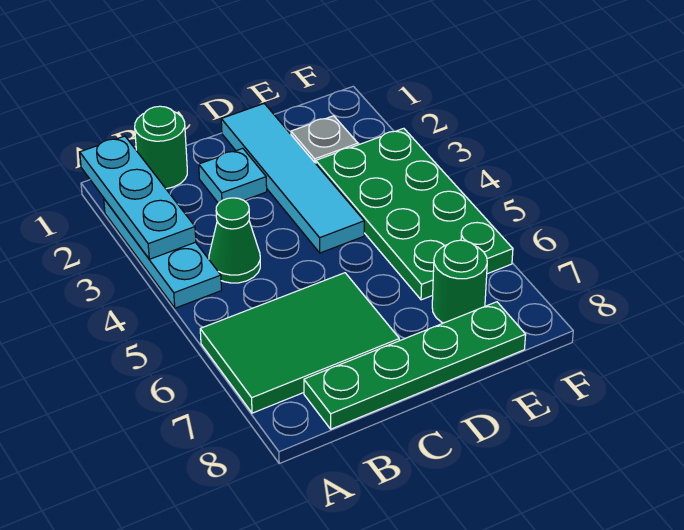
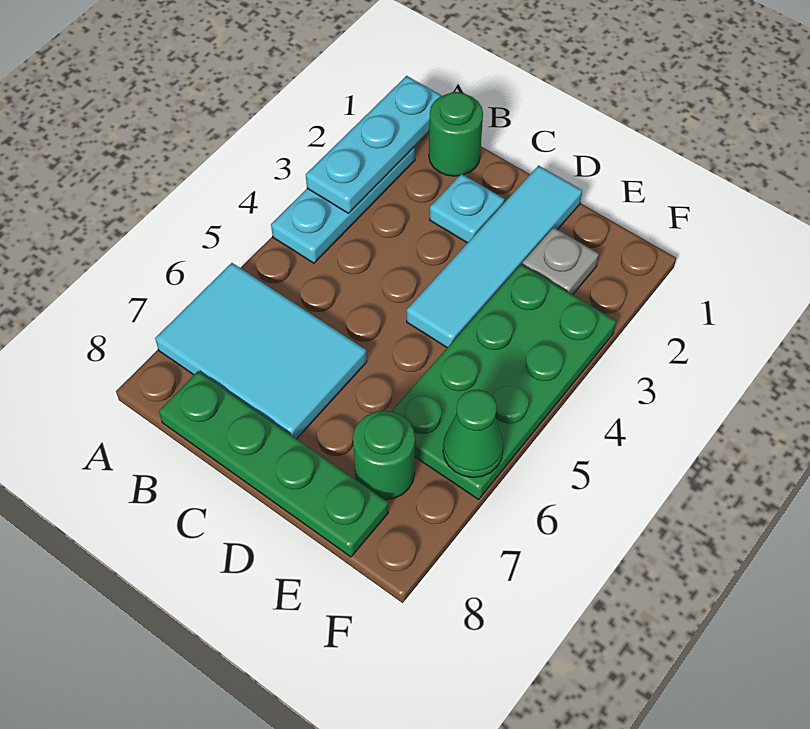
green 2x3 tile [200,273,399,413] -> cyan 2x3 tile [155,263,367,439]
green 1x1 cone [209,198,260,283] -> green 1x1 cone moved to [443,390,504,477]

